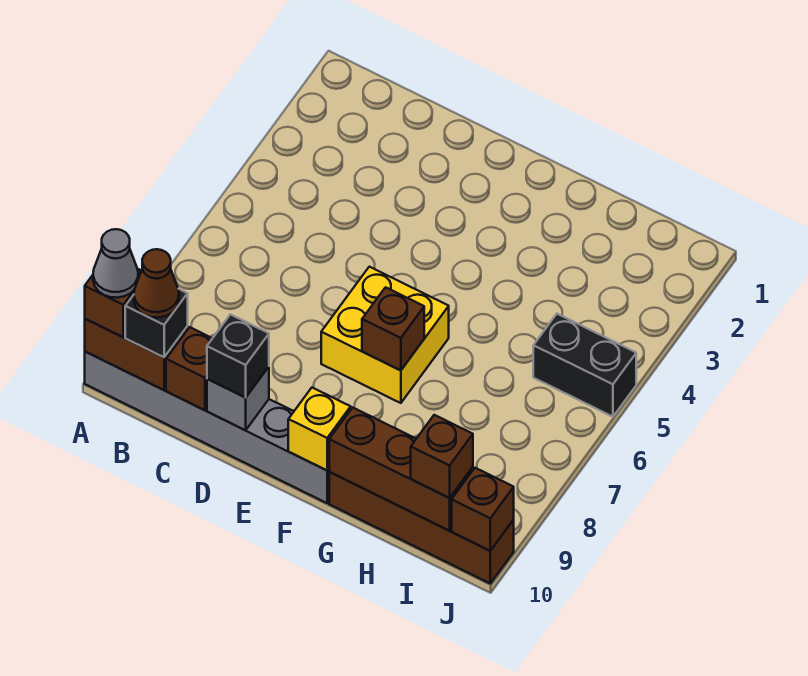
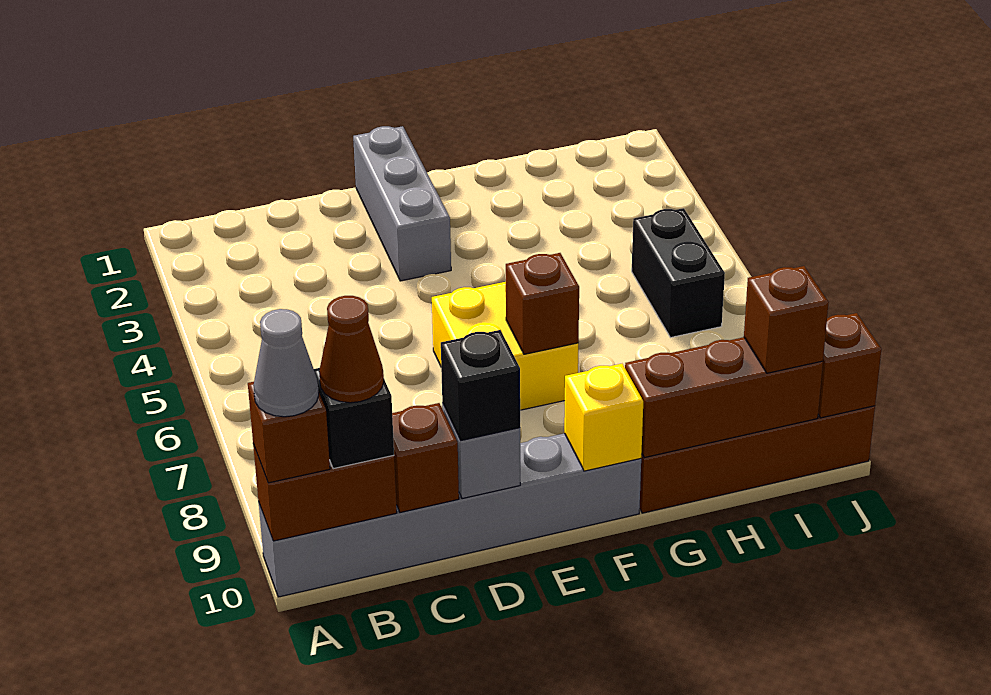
none -> grey 1x3 brick [353,126,451,281]
black 1x2 brick [533,314,636,417] -> black 1x2 brick turned to [632,208,725,337]

